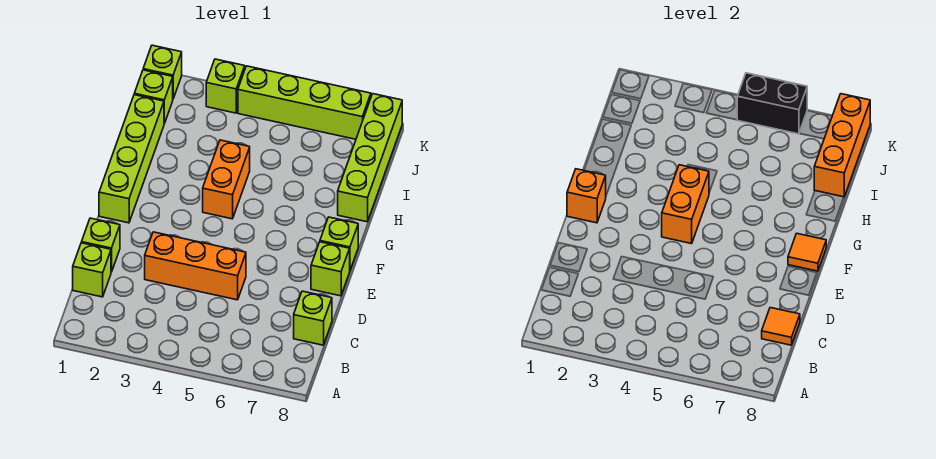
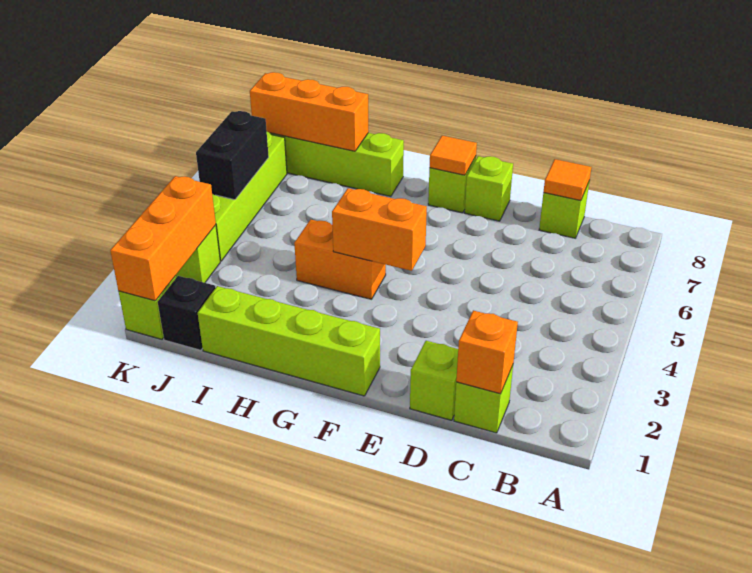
orange 1x3 brick [145,232,246,300] -> orange 1x3 brick moved to [110,176,216,301]
orange 1x1 brick [567,169,606,223] -> orange 1x1 brick moved to [456,310,518,394]
lime 1x1 brick [134,70,173,124] -> black 1x1 brick [158,276,215,350]

